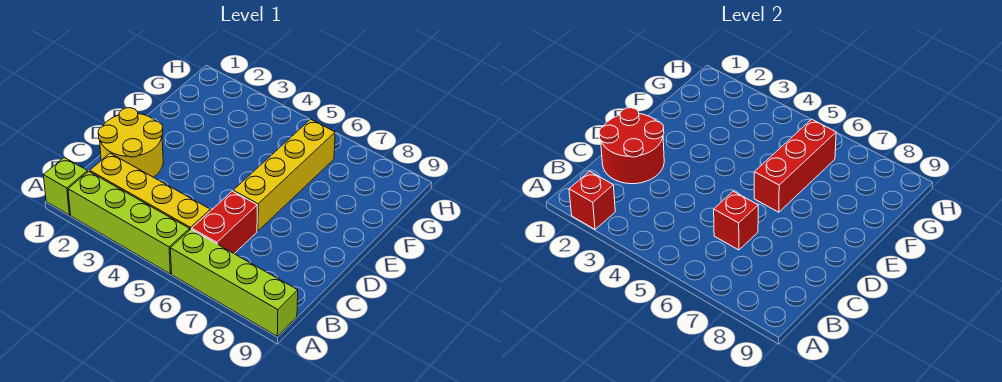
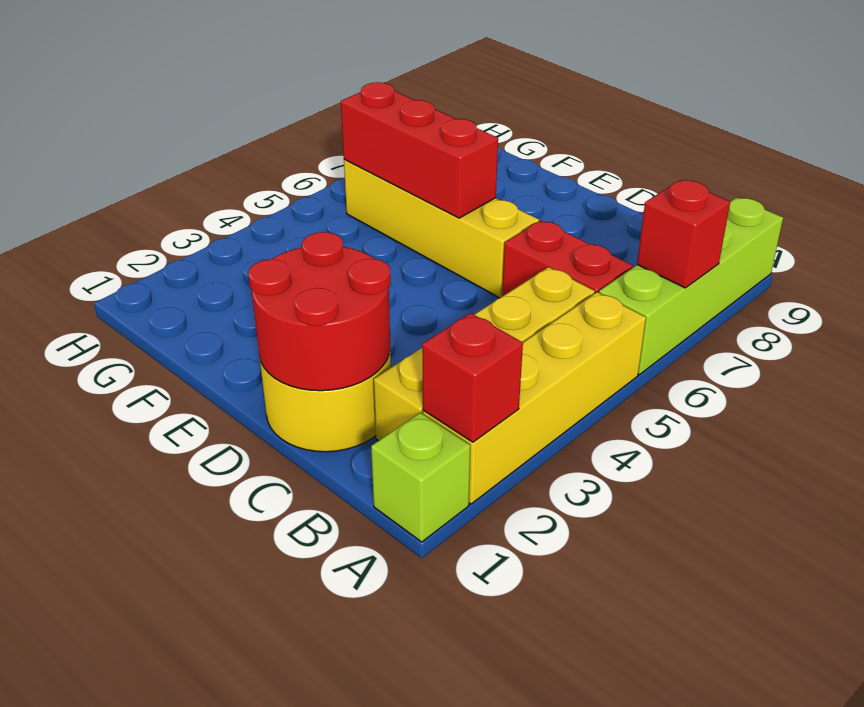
lime 1x4 brick [68,171,190,274] -> yellow 1x4 brick [423,292,646,504]
red 1x1 brick [714,191,758,250] -> red 1x1 brick moved to [637,180,730,288]

